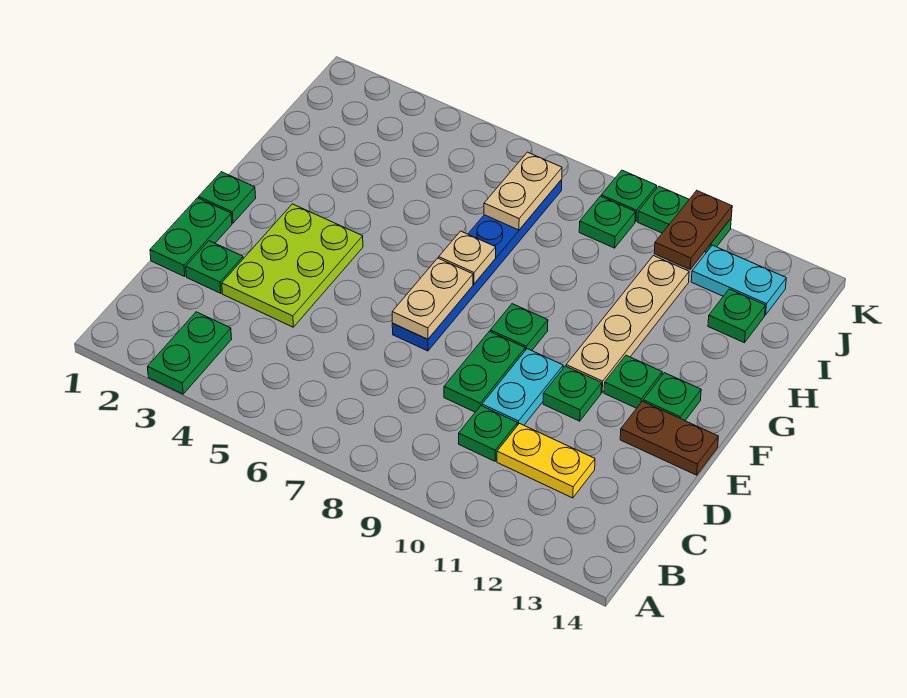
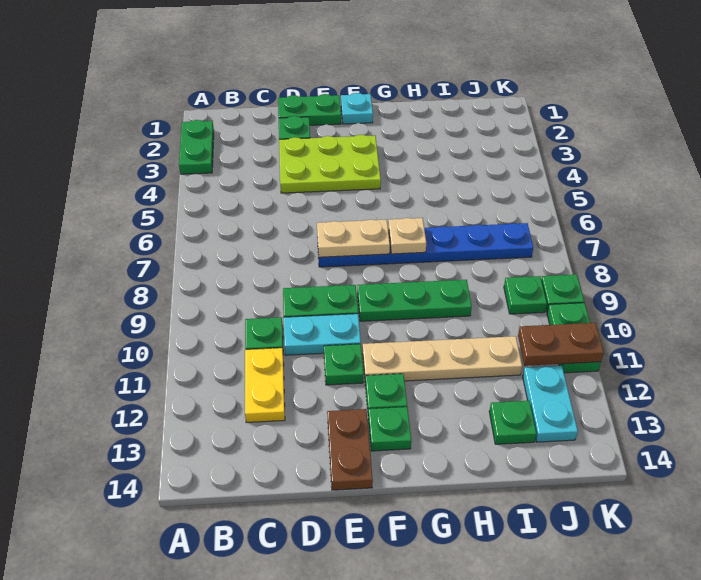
green 1x2 plate [148,312,232,394] -> green 1x2 plate turned to [179,120,214,174]
green 1x1 plate [199,172,256,223] -> cyan 1x1 plate [341,93,373,124]
green 1x1 plate [490,304,548,351] -> green 1x3 plate [357,280,472,321]
tan 1x2 plate [484,152,562,230] -> none

